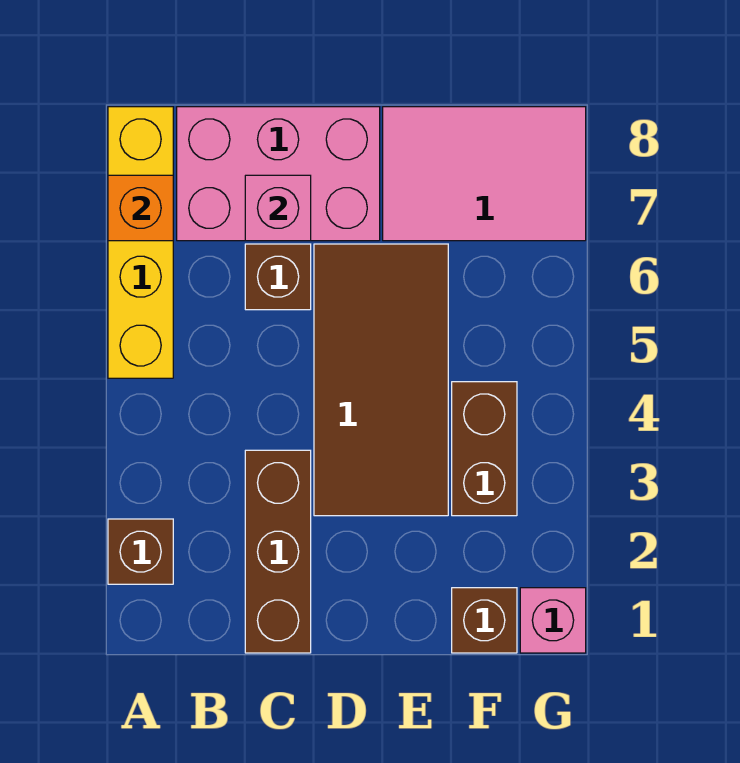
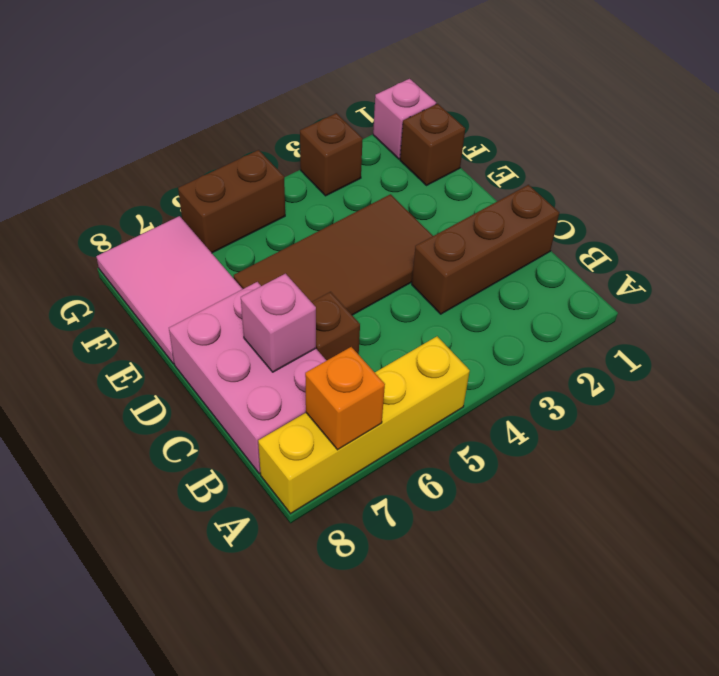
brown 1x1 brick [108,519,173,584] -> brown 1x1 brick moved to [300,113,363,196]
brown 1x2 brick [452,382,517,516] -> brown 1x2 brick moved to [178,150,285,253]

